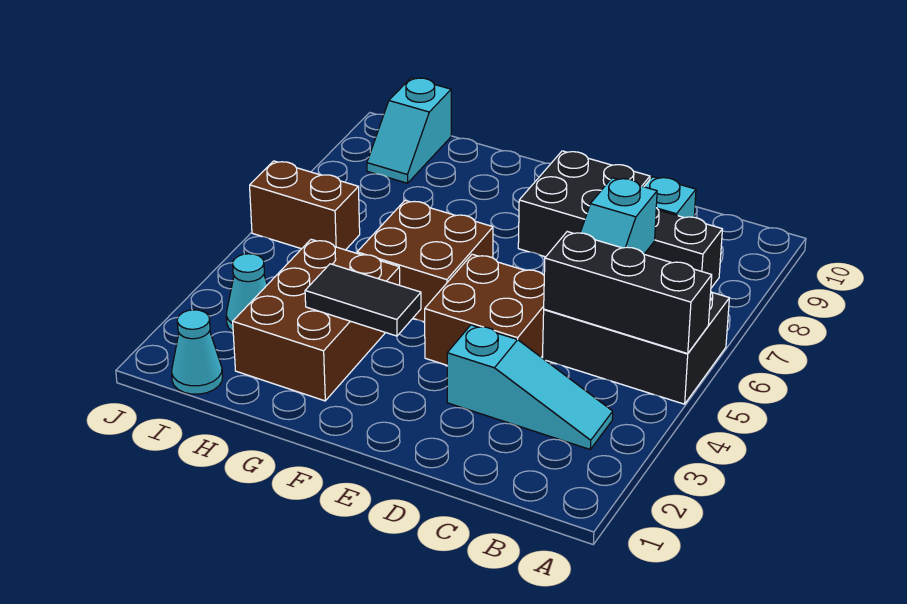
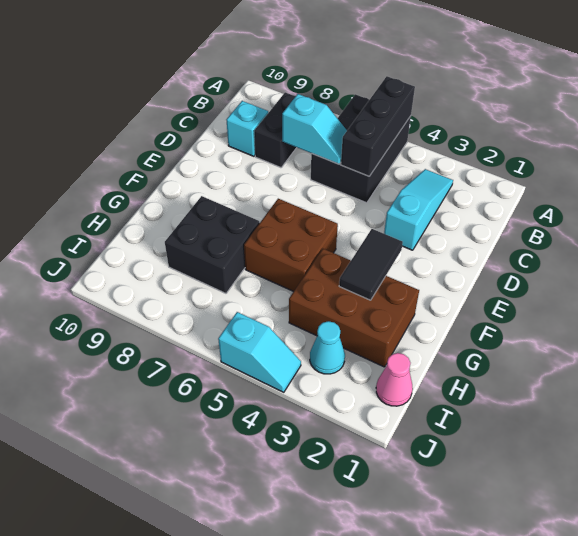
brown 2x2 brick [425,254,544,365] -> none
black 2x2 brick [518,151,650,257] -> black 2x2 brick moved to [165,196,260,293]
cyan 1x1 cone [172,310,223,394] -> pink 1x1 cone [376,353,413,406]
brown 1x2 brick [250,161,360,250] -> none
cyan 1x2 slope [367,78,451,183] -> cyan 1x2 slope moved to [218,312,301,392]

